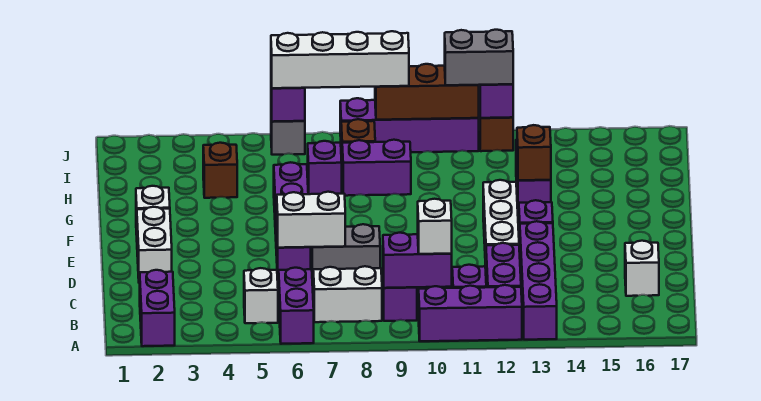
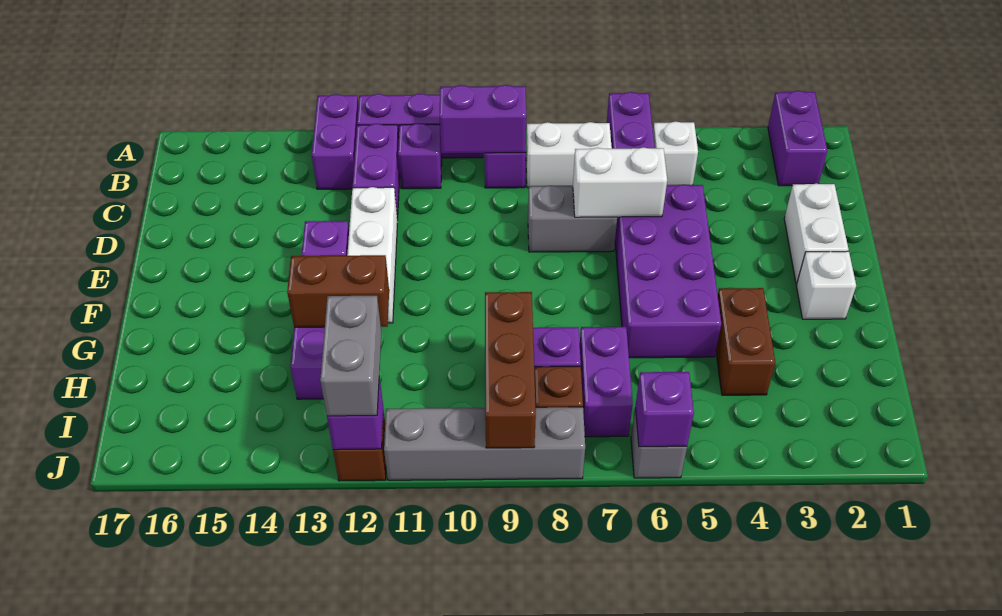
purple 1x4 brick [520,221,557,340] -> purple 1x2 brick [312,94,358,189]
white 1x1 brick [418,199,452,254] -> none
white 1x1 brick [625,241,659,296] -> none
purple 1x4 brick [274,162,311,281] -> purple 2x4 brick [615,185,721,358]
brown 1x1 brick [517,125,551,180] -> brown 1x2 brick [287,255,389,327]
brown 1x1 brick [203,143,237,198] -> brown 1x2 brick [716,288,775,395]
purple 1x1 brick [308,141,342,194] -> purple 1x2 brick [580,327,633,437]
white 1x4 brick [271,31,409,88] -> none
purple 1x4 brick [340,98,479,152] -> grey 1x4 brick [384,407,585,480]
brown 1x3 brick [375,64,479,120] -> brown 1x3 brick turned to [485,292,536,448]
grey 1x2 brick [445,30,513,85] -> grey 1x2 brick turned to [320,296,381,416]

